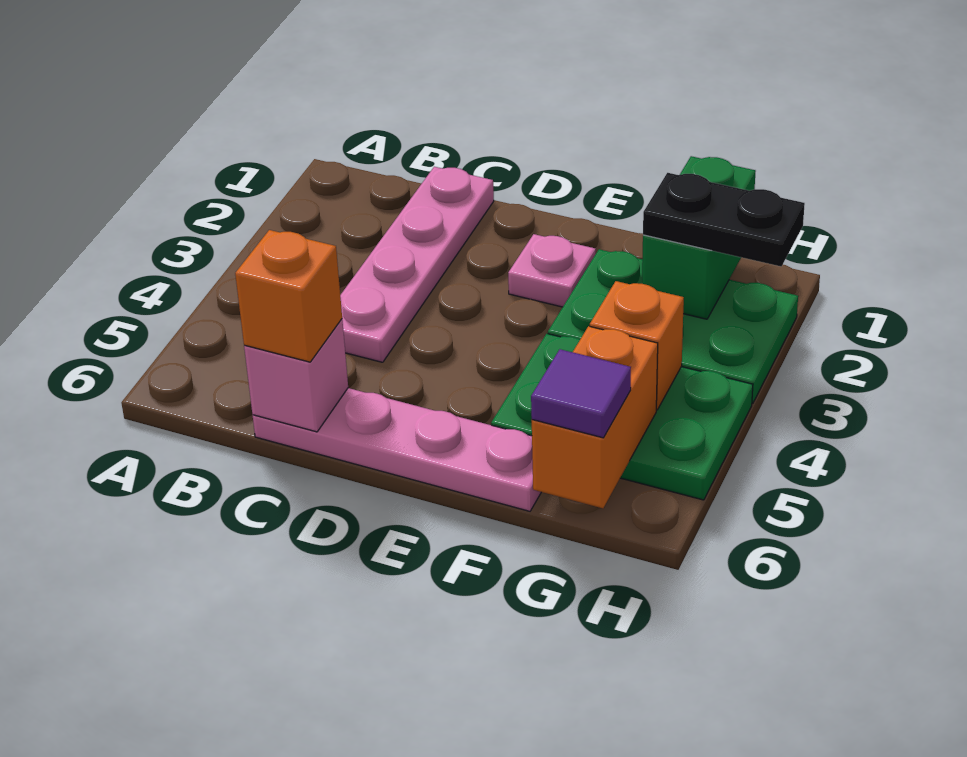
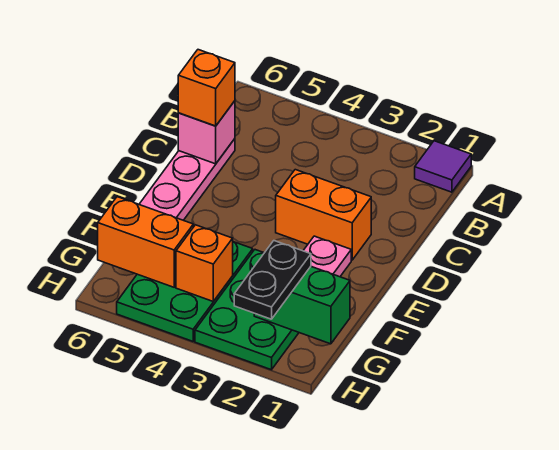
pink 1x4 plate [340,167,494,362] -> none
none -> orange 1x2 brick [276,170,371,260]
purple 1x1 tile [531,349,631,438] -> purple 1x1 tile moved to [415,141,471,192]

